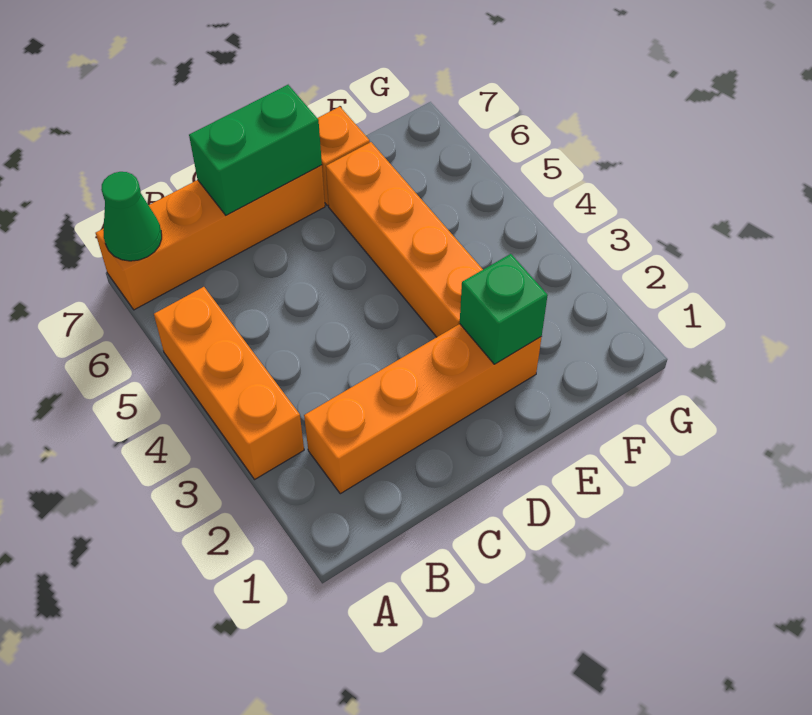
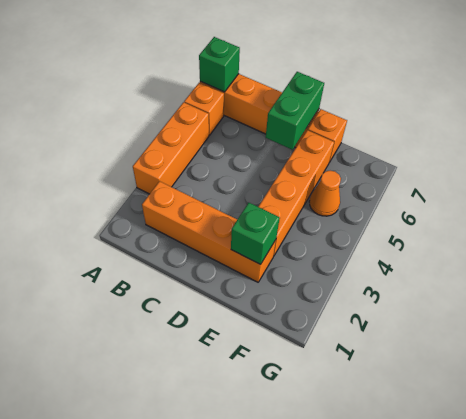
none -> orange 1x1 brick [184,82,224,135]
green 1x1 cone [101,172,162,261] -> green 1x1 brick [199,37,240,92]
green 1x2 brick [189,85,322,215] -> green 1x2 brick turned to [266,72,324,150]
none -> orange 1x1 cone [309,171,341,216]

